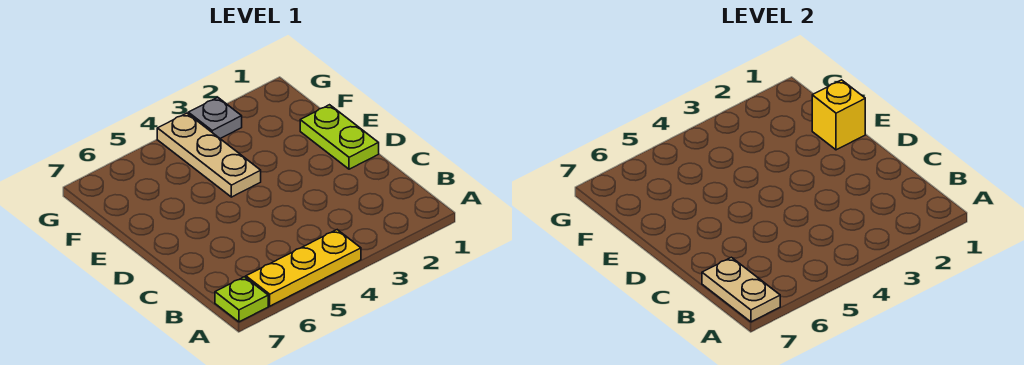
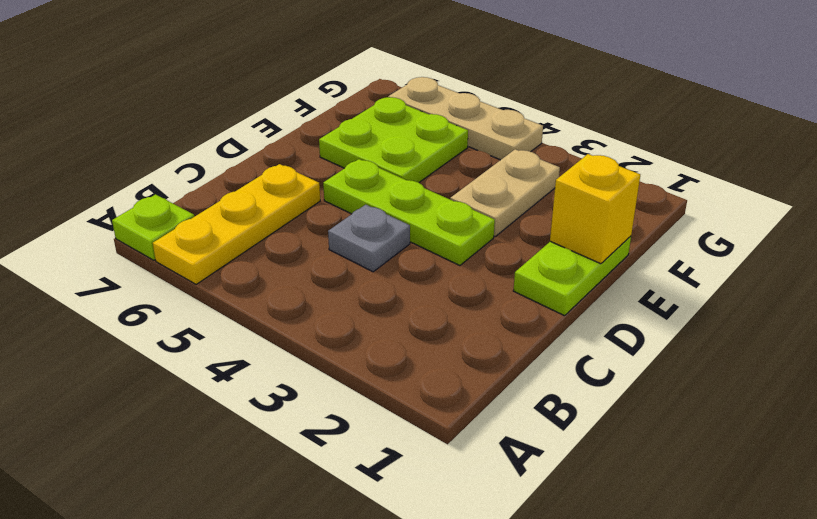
yellow 1x3 plate [246,230,361,306] -> yellow 1x3 plate turned to [153,164,320,284]
tan 1x2 plate [702,257,780,322] -> tan 1x2 plate moved to [450,149,560,236]
none -> lime 1x3 plate [323,159,495,266]
tan 1x3 plate [157,113,261,197] -> tan 1x3 plate turned to [388,77,543,160]
none -> lime 2x2 plate [319,97,468,183]
grey 1x1 plate [188,97,242,138] -> grey 1x1 plate moved to [328,205,410,272]

